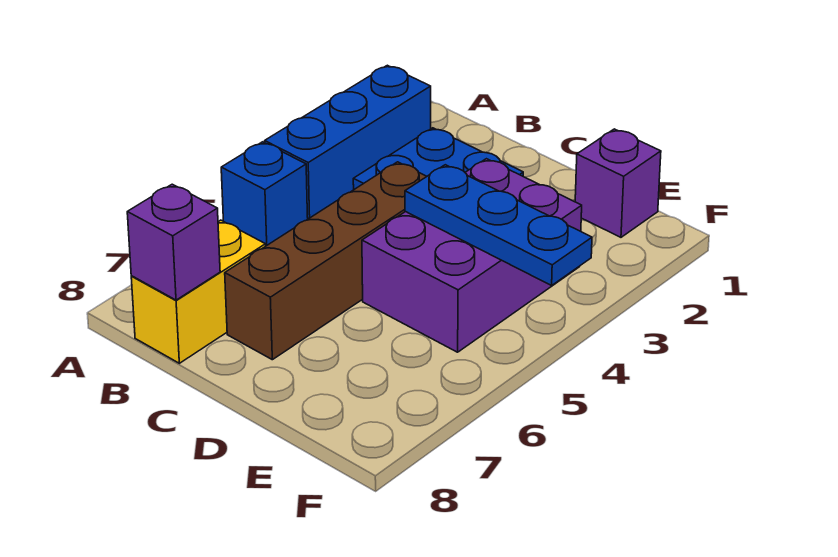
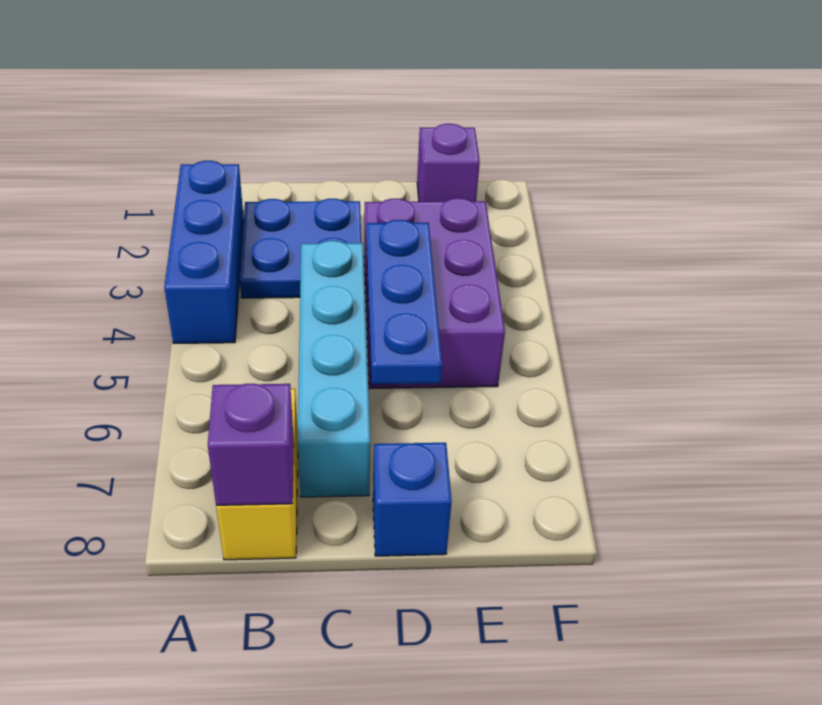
blue 1x1 brick [221,142,308,246] -> blue 1x1 brick moved to [373,443,452,556]
brown 1x4 brick [225,162,427,360] -> cyan 1x4 brick [298,241,370,497]
blue 1x3 plate [405,165,592,286] -> blue 1x3 plate turned to [366,220,442,384]

